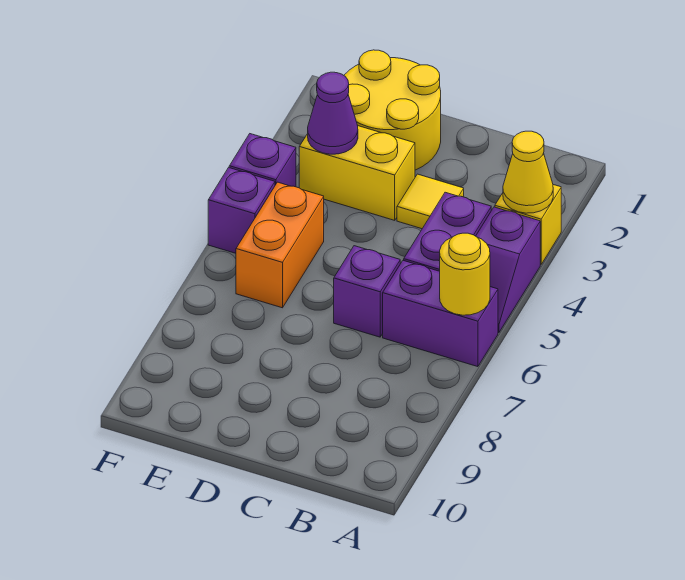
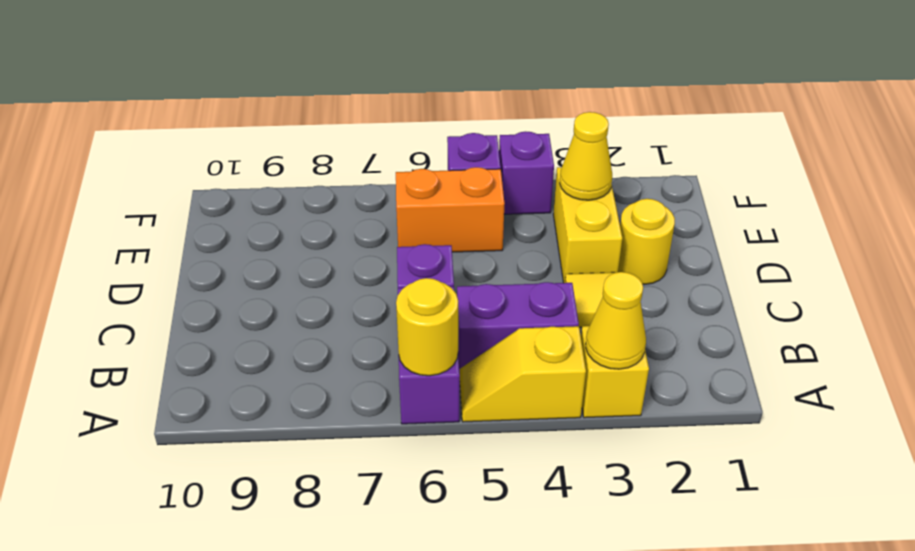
purple 1x2 slope [476,207,540,333] -> yellow 1x2 slope [460,326,586,422]
yellow 2x2 round brick [344,50,441,170] -> yellow 1x1 round brick [618,199,675,284]
purple 1x1 cone [308,72,358,154] -> yellow 1x1 cone [560,112,612,200]

